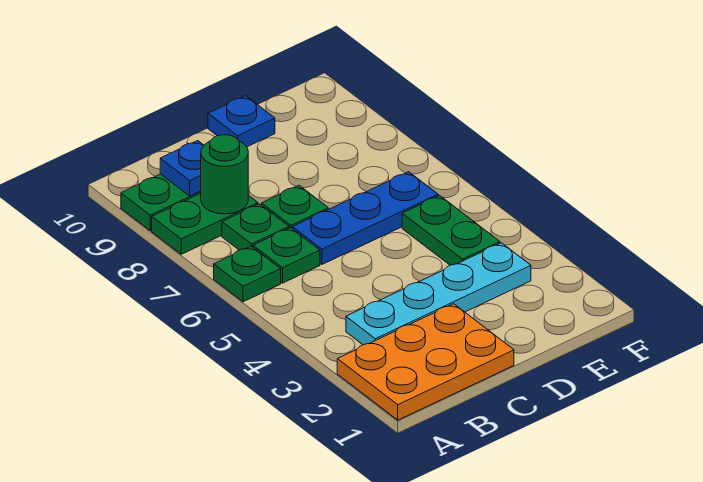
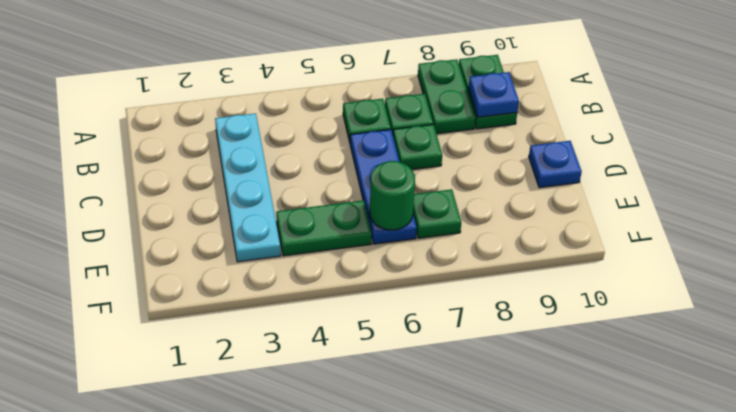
orange 2x3 plate [337,304,514,420] -> none
green 1x1 plate [214,246,281,302] -> green 1x1 plate moved to [413,189,461,238]
green 1x1 round brick [201,135,248,214] -> green 1x1 round brick moved to [370,161,415,230]

